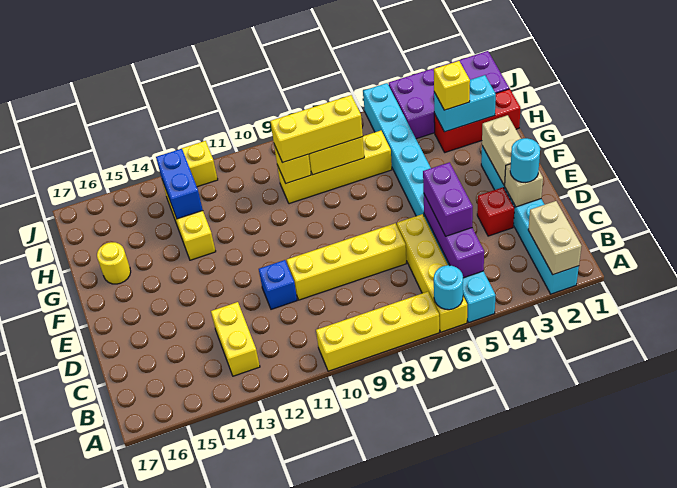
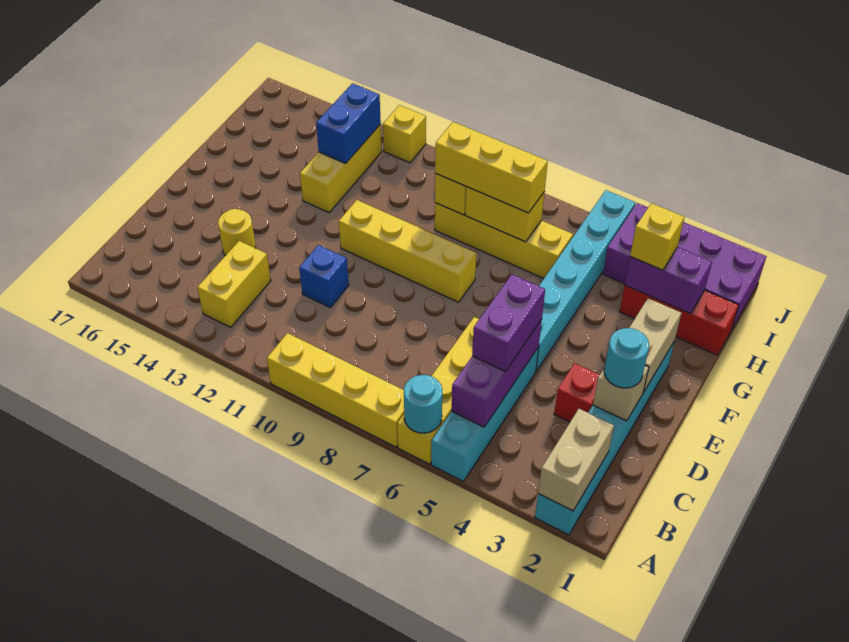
yellow 1x4 brick [287,223,407,300] -> yellow 1x4 brick moved to [339,200,476,302]
yellow 1x1 round brick [97,242,131,284] -> yellow 1x1 round brick moved to [218,209,256,256]
cyan 1x2 brick [434,75,496,132] -> purple 1x2 brick [625,247,712,313]

